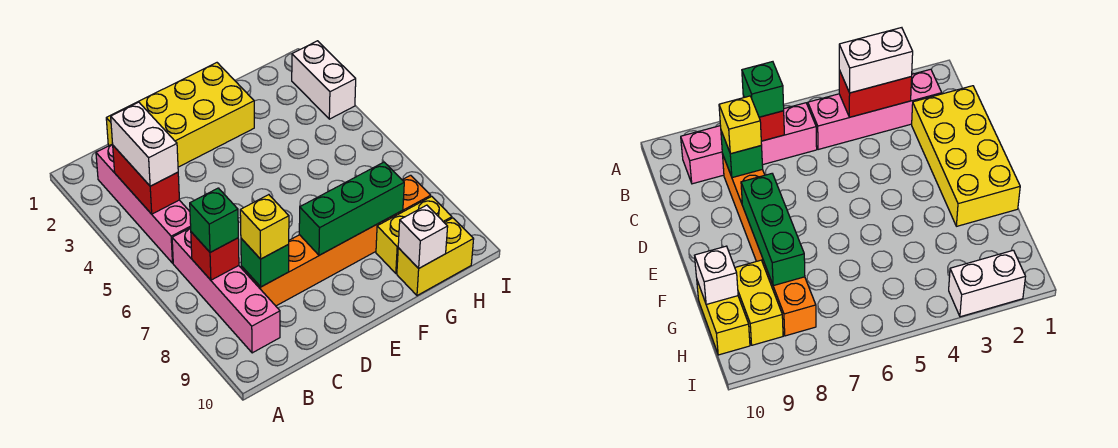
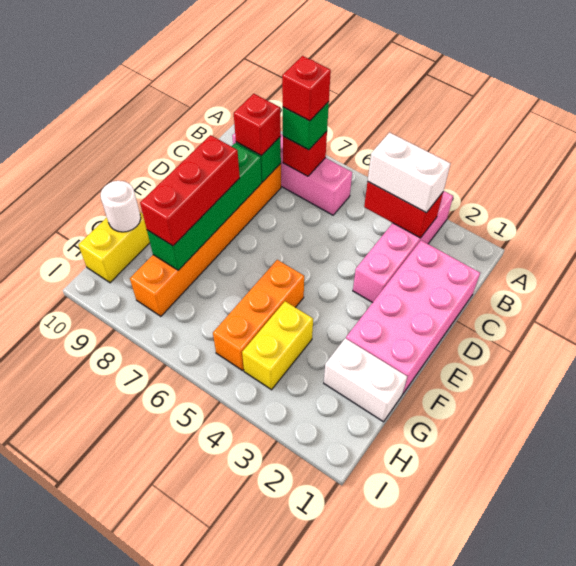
pink 1x4 brick [96,144,191,263] -> pink 1x4 brick turned to [353,191,453,303]
none -> red 1x1 brick [282,56,331,121]
yellow 2x4 brick [106,63,254,167] -> pink 2x4 brick [346,240,480,393]
yellow 1x1 brick [240,195,289,259] -> red 1x1 brick [234,94,281,156]
green 1x3 brick [299,162,404,255] -> green 1x4 brick [147,143,262,270]
none -> red 1x3 brick [140,135,240,246]
none -> orange 1x3 brick [213,260,304,370]
yellow 1x2 brick [376,196,452,273] -> yellow 1x2 brick moved to [242,301,313,390]
white 1x1 brick [398,205,448,268] -> white 1x1 round brick [101,181,141,232]
white 1x2 brick [292,41,356,119] -> white 1x2 brick moved to [324,338,407,422]

